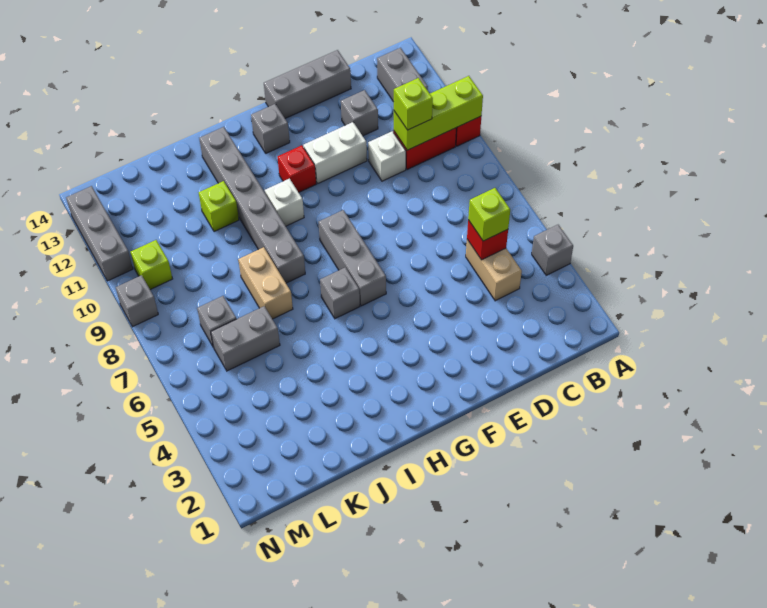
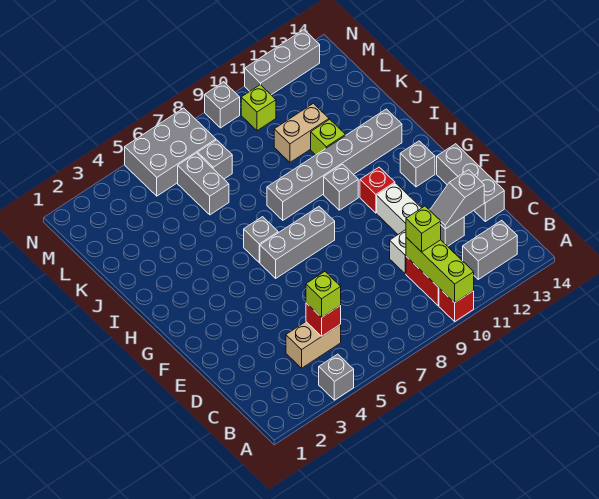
none -> grey 1x2 slope [430,170,484,229]
white 1x1 brick [265,179,304,226] -> grey 1x1 brick [324,164,358,210]
tan 1x2 brick [238,247,293,319] -> tan 1x2 brick moved to [274,103,329,162]
none -> grey 2x3 brick [125,108,216,196]

